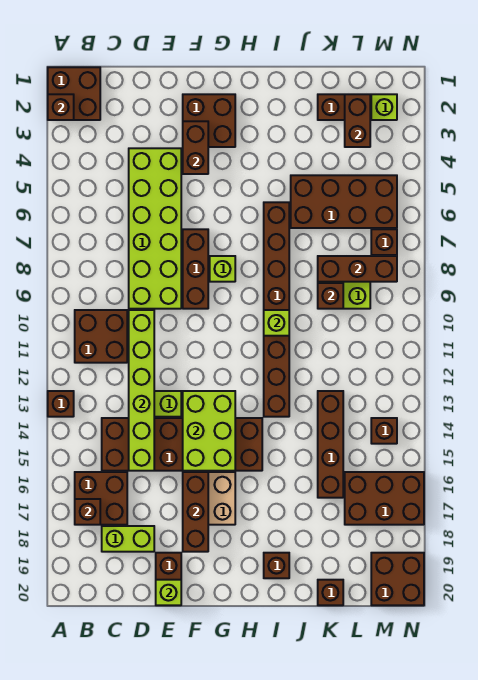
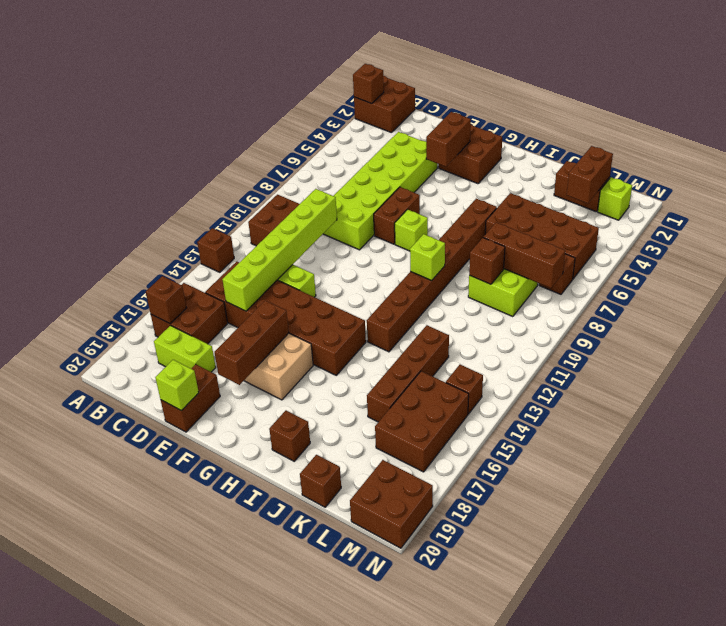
brown 1x3 brick [183,229,208,309] -> brown 1x2 brick [374,187,420,244]
lime 2x3 brick [183,391,235,471] -> none
brown 2x3 brick [345,472,424,525] -> brown 2x3 brick turned to [375,371,469,472]

